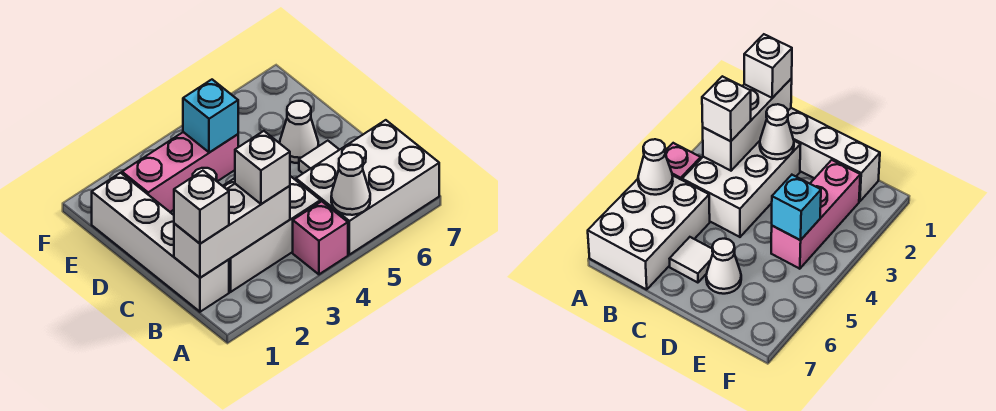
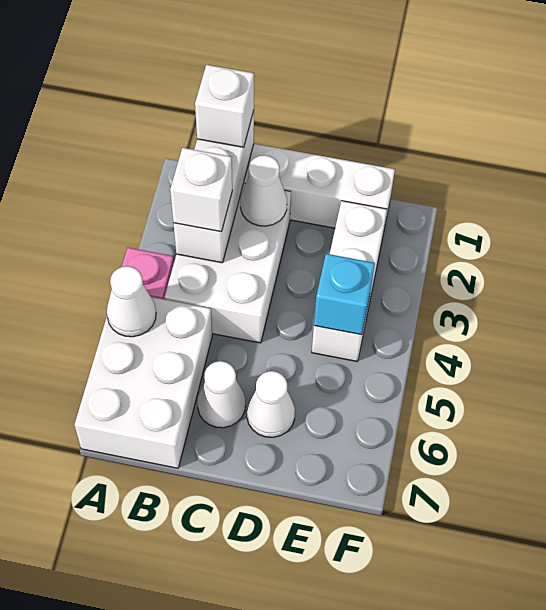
white 1x1 tile [299,141,339,173] -> white 1x1 cone [197,361,245,428]
pink 1x3 brick [122,132,238,212] -> white 1x3 brick [312,201,387,362]

